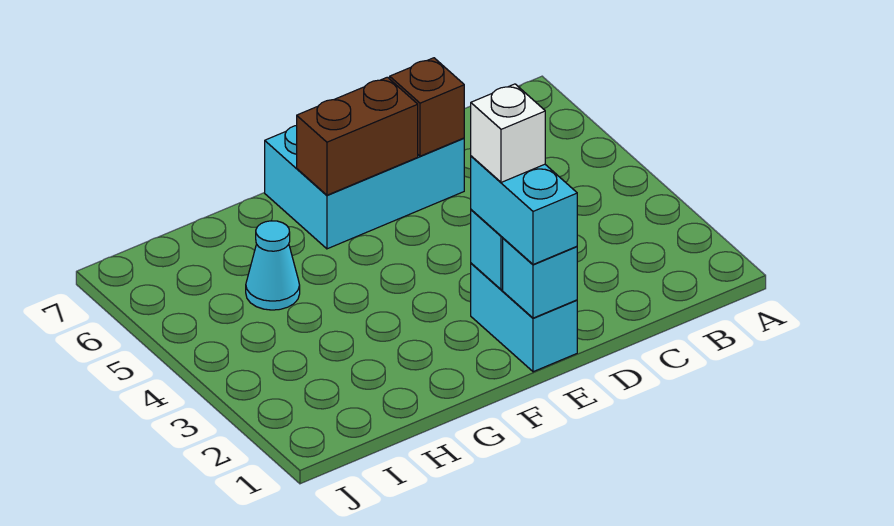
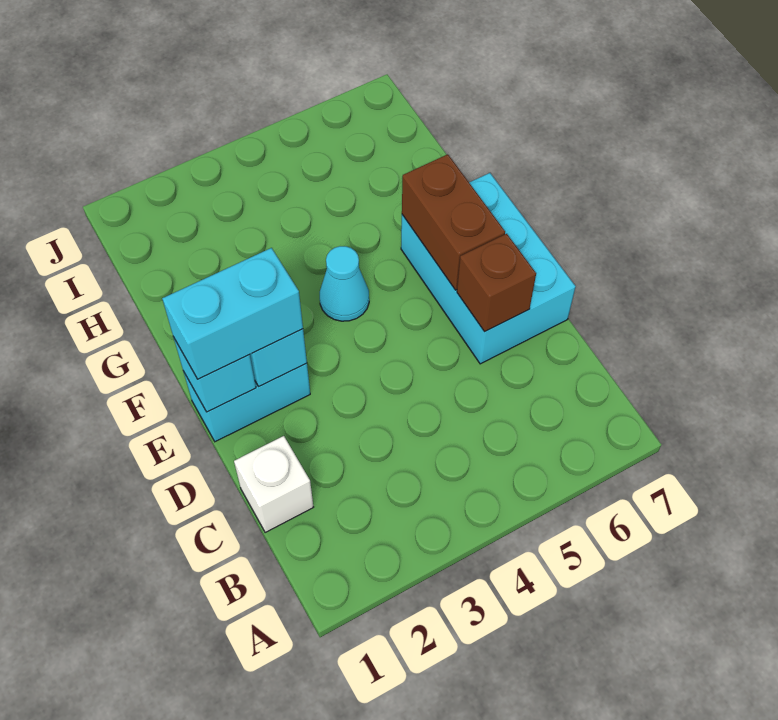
white 1x1 brick [471,84,545,182] -> white 1x1 brick moved to [234,436,313,533]
cyan 1x1 cone [246,221,300,310] -> cyan 1x1 cone moved to [320,246,369,321]

